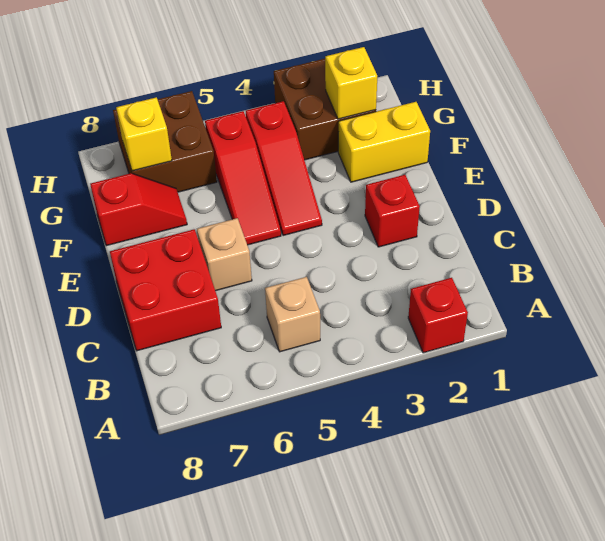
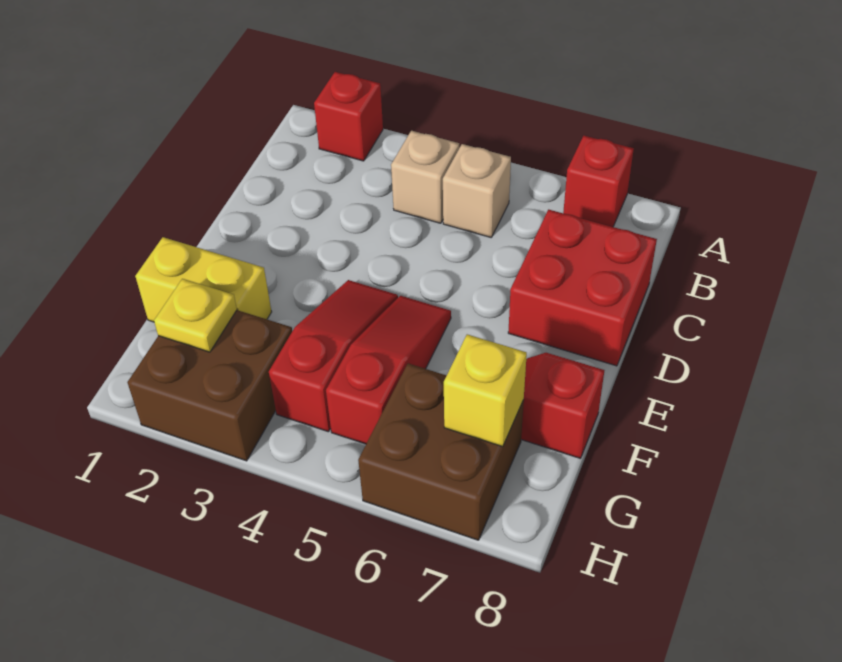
red 1x1 brick [365,175,420,247] -> red 1x1 brick moved to [563,136,634,227]
tan 1x1 brick [197,218,252,291] -> tan 1x1 brick moved to [391,131,459,223]
yellow 1x1 brick [325,47,377,119] -> yellow 1x1 plate [154,279,237,352]

